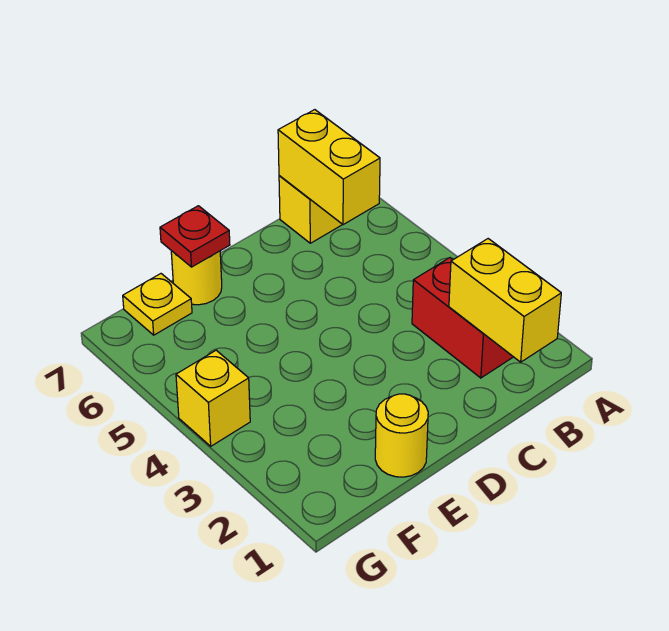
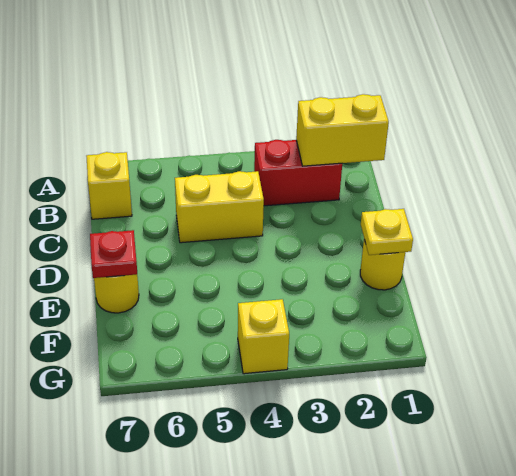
yellow 1x2 brick [278,110,380,225] -> yellow 1x2 brick moved to [175,171,264,243]
yellow 1x1 plate [123,274,192,335] -> yellow 1x1 plate moved to [361,209,413,255]

